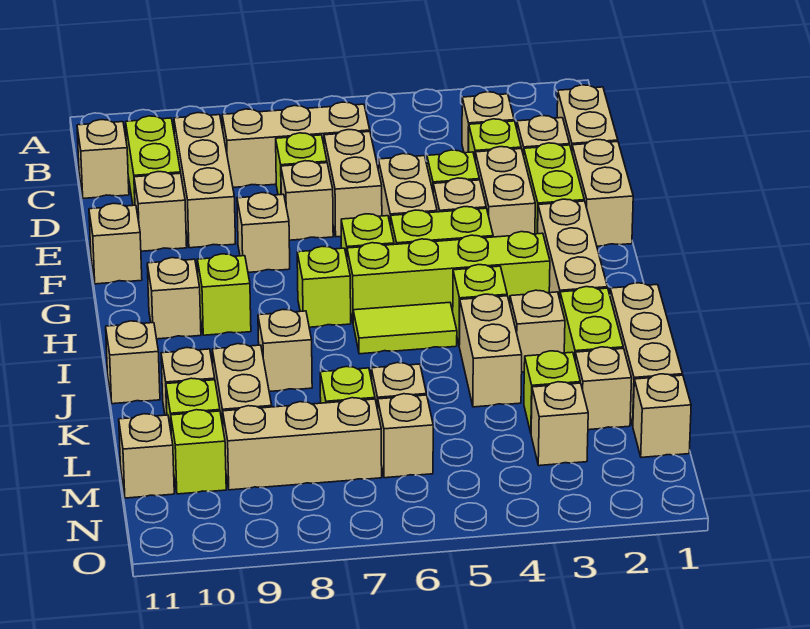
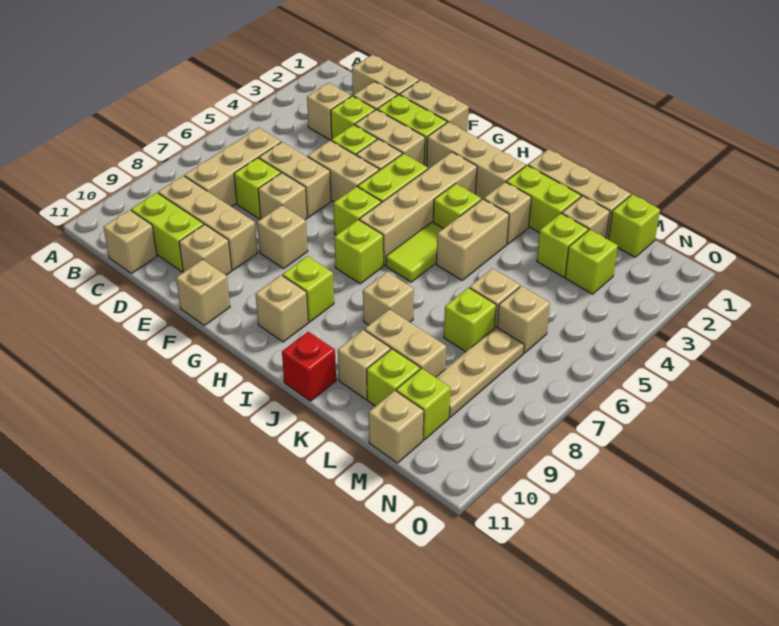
lime 1x4 brick [347,232,550,321] -> tan 1x4 brick [359,152,477,265]
tan 1x2 brick [459,294,522,407] -> tan 1x2 brick turned to [436,199,509,280]
tan 1x1 brick [106,321,160,404] -> red 1x1 brick [282,332,336,401]
tan 1x1 brick [633,374,691,457] -> lime 1x1 brick [608,194,660,257]
tan 1x1 brick [531,382,588,466] -> lime 1x1 brick [565,230,618,294]
tan 1x3 brick [223,398,382,490] -> tan 1x3 plate [436,327,524,417]

